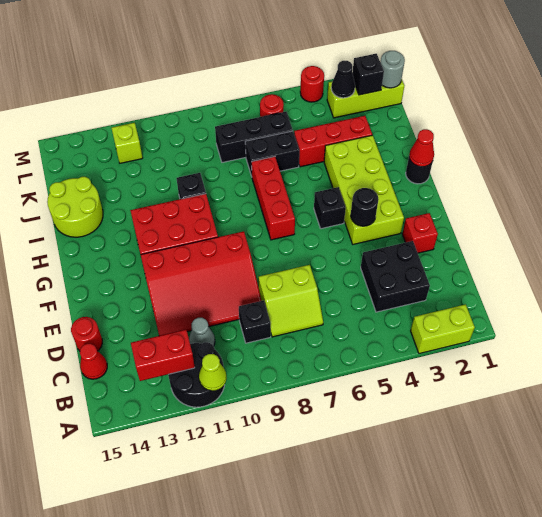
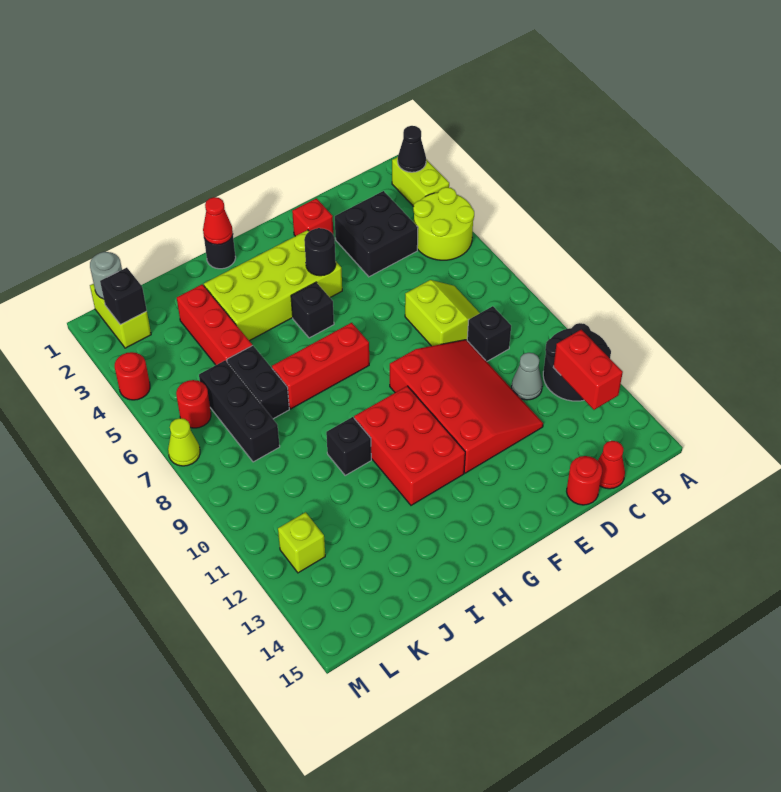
lime 1x1 cone [199,354,227,391] -> lime 1x1 cone moved to [168,418,200,466]
lime 2x2 round brick [47,177,103,237] -> lime 2x2 round brick moved to [413,187,474,260]
lime 1x3 brick [327,79,404,118] -> lime 1x2 brick [90,284,151,348]
black 1x1 cone [331,61,355,98] -> black 1x1 cone moved to [398,126,426,172]

